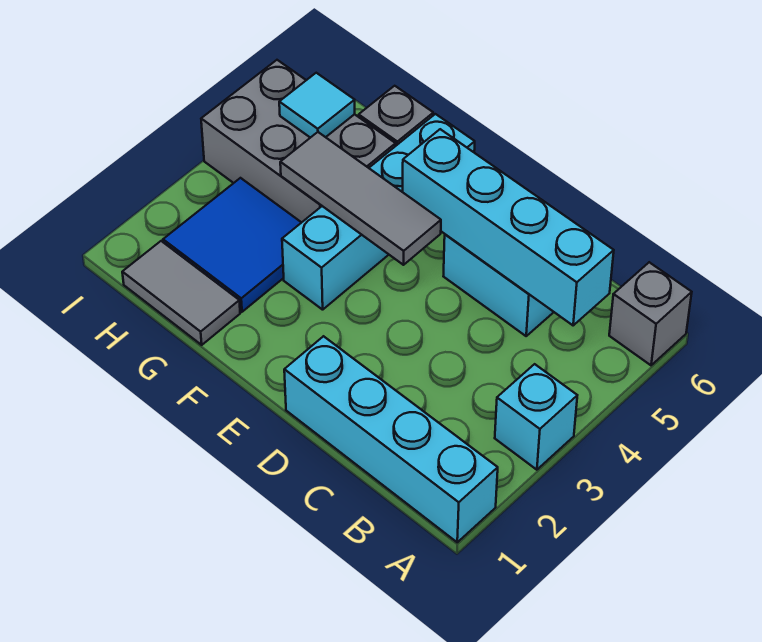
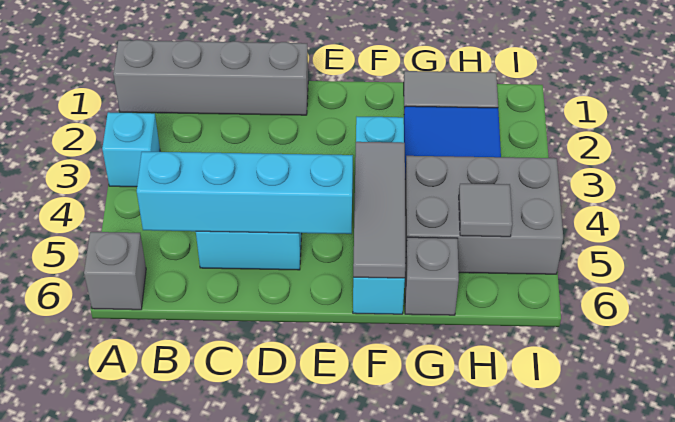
cyan 1x4 brick [284,336,498,542] -> grey 1x4 brick [113,40,308,115]
grey 1x3 tile [280,132,441,265] -> grey 1x3 tile turned to [353,142,405,278]
cyan 1x1 tile [279,73,355,138] -> grey 1x1 tile [459,184,512,237]

